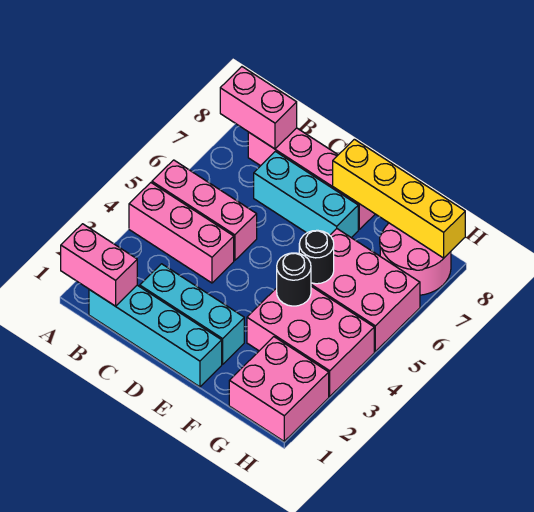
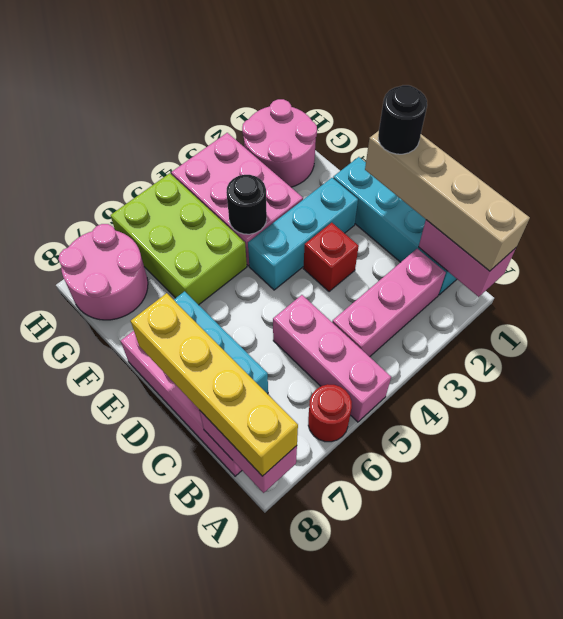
none -> tan 1x4 brick [365,131,530,271]
pink 1x3 brick [129,183,234,283] -> pink 1x3 brick turned to [332,249,446,357]
none -> red 1x1 round brick [308,384,352,442]
cyan 1x3 brick [140,264,244,364] -> cyan 1x3 brick turned to [248,178,358,290]
none -> red 1x1 brick [303,223,359,292]
yellow 1x4 brick [333,139,465,258] -> yellow 1x4 brick moved to [131,293,298,476]
pink 2x3 brick [311,229,420,351] -> lime 2x3 brick [111,173,247,305]
black 1x1 round brick [299,230,334,284] -> black 1x1 round brick moved to [378,85,427,154]
pink 2x2 brick [229,337,329,441] -> pink 2x2 round brick [242,99,317,187]

